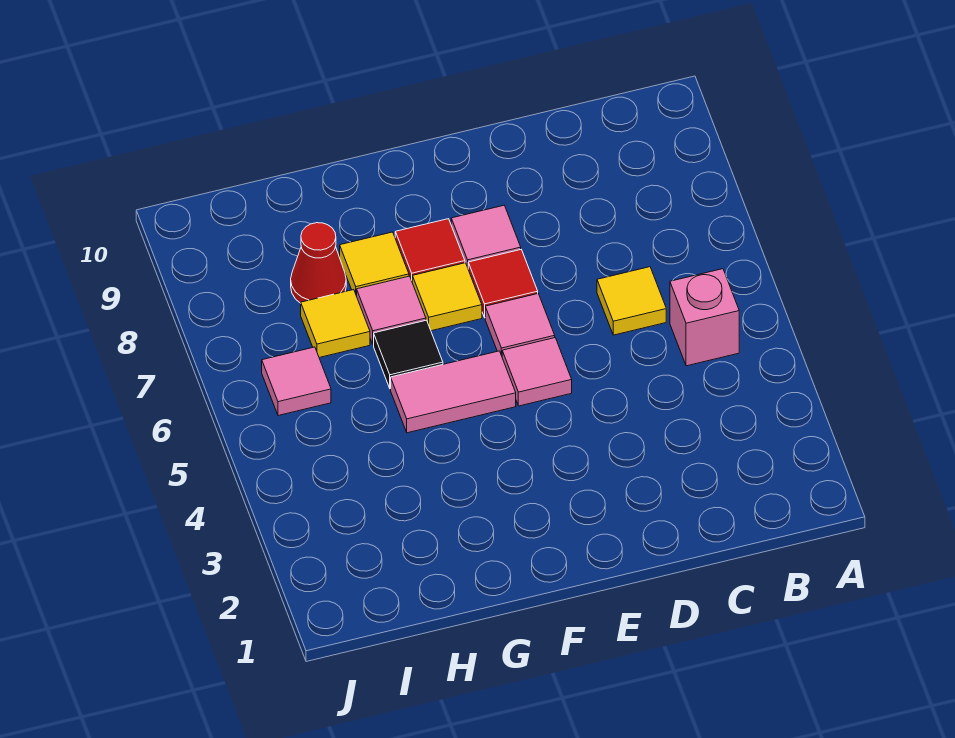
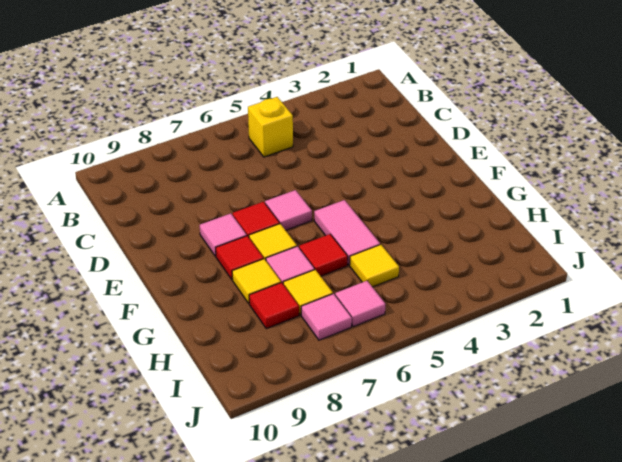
pink 1x1 brick [670,269,739,366] -> yellow 1x1 brick [248,97,293,157]
yellow 1x1 tile [597,267,666,335] -> yellow 1x1 tile moved to [350,245,399,287]
pink 1x1 tile [502,338,572,406] -> pink 1x1 tile moved to [301,294,352,340]
black 1x1 tile [374,320,443,389] -> red 1x1 tile [299,234,348,276]
red 1x1 cone [291,223,346,303] -> red 1x1 tile [249,282,299,329]

